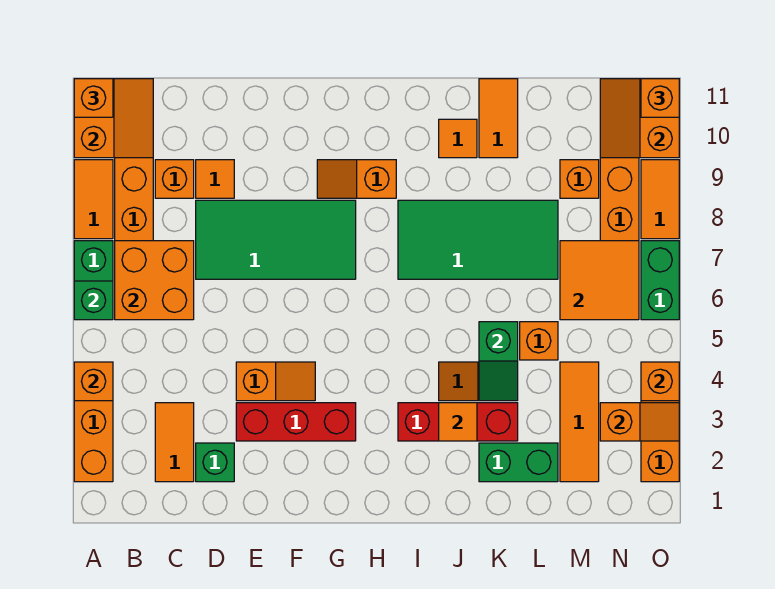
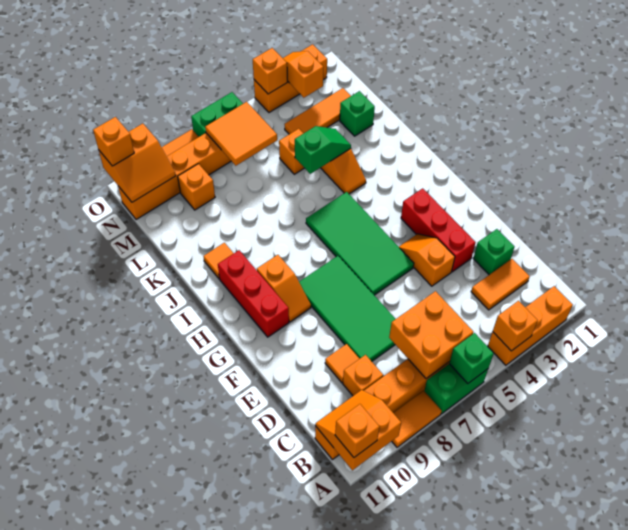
red 1x3 brick [398,403,518,441] -> red 1x3 brick moved to [218,250,289,337]
green 2x4 tile [398,200,558,279] -> green 2x4 tile moved to [306,192,414,295]
orange 1x1 tile [439,403,477,441] -> none
green 1x2 brick [479,443,558,482] -> green 1x1 brick [340,91,375,136]
orange 1x2 tile [479,79,518,158] -> none

